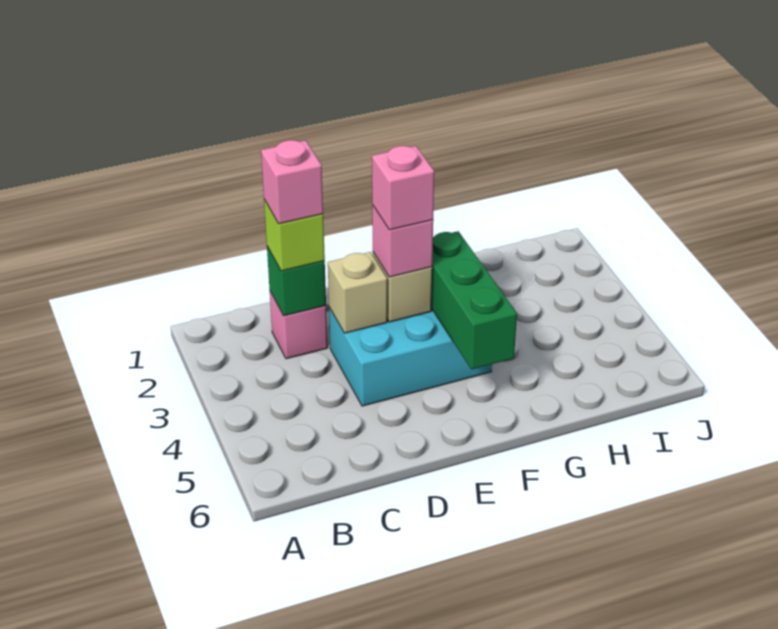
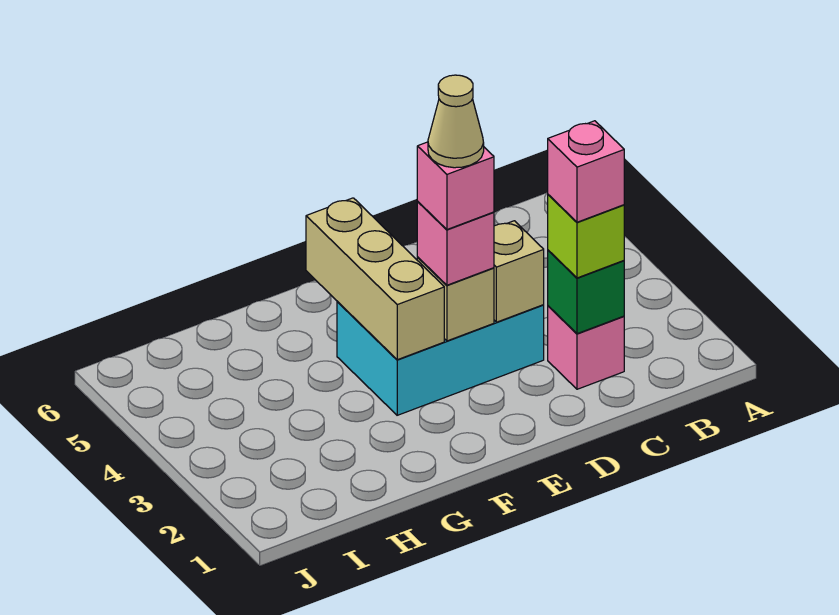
none -> tan 1x1 cone [428,75,484,168]
green 1x3 brick [431,231,517,369] -> tan 1x3 brick [306,198,444,360]

